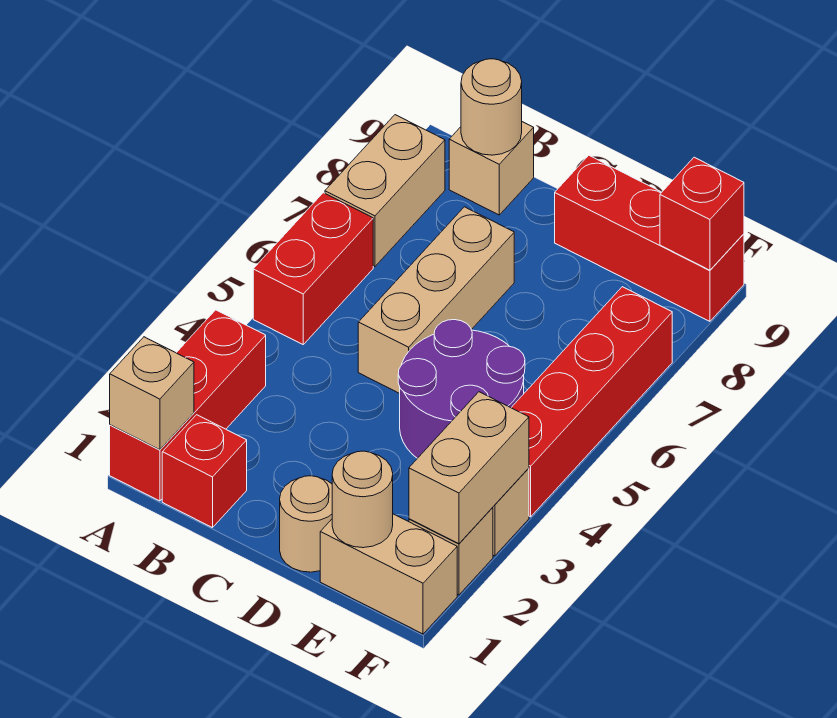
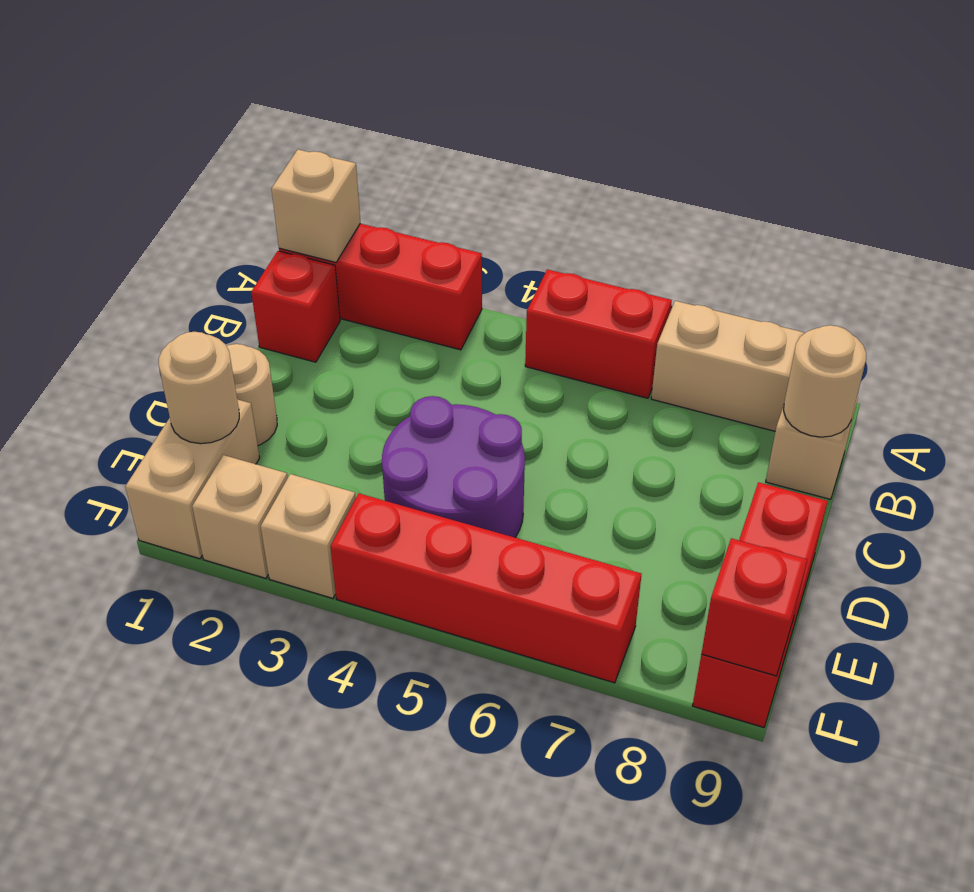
tan 1x3 brick [358,207,514,394] -> none
tan 1x2 brick [409,392,529,544] -> none

